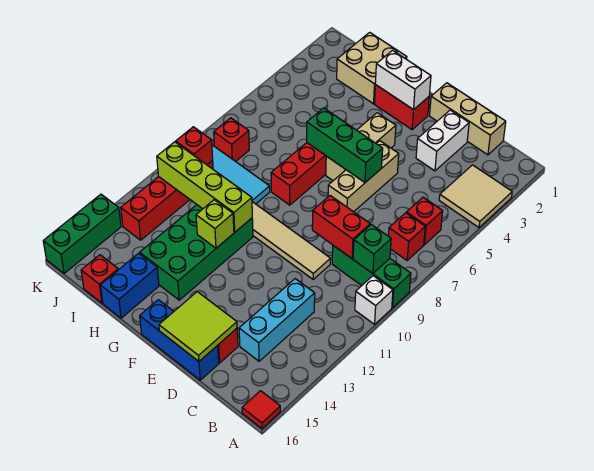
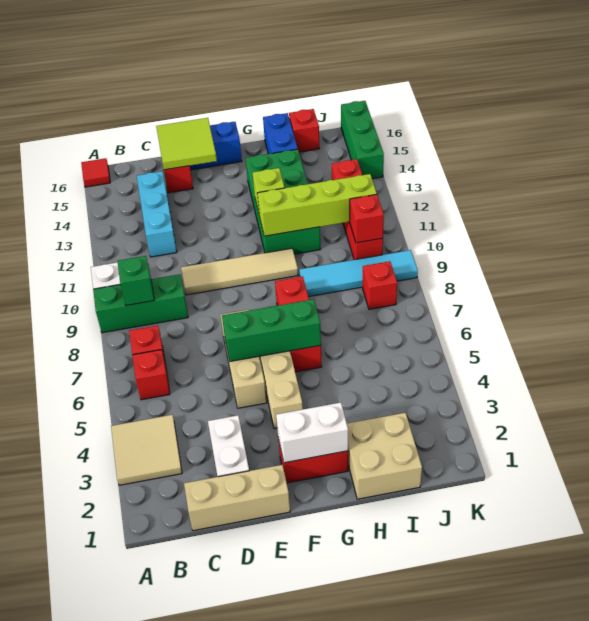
red 1x2 brick [312,196,370,259] -> none

